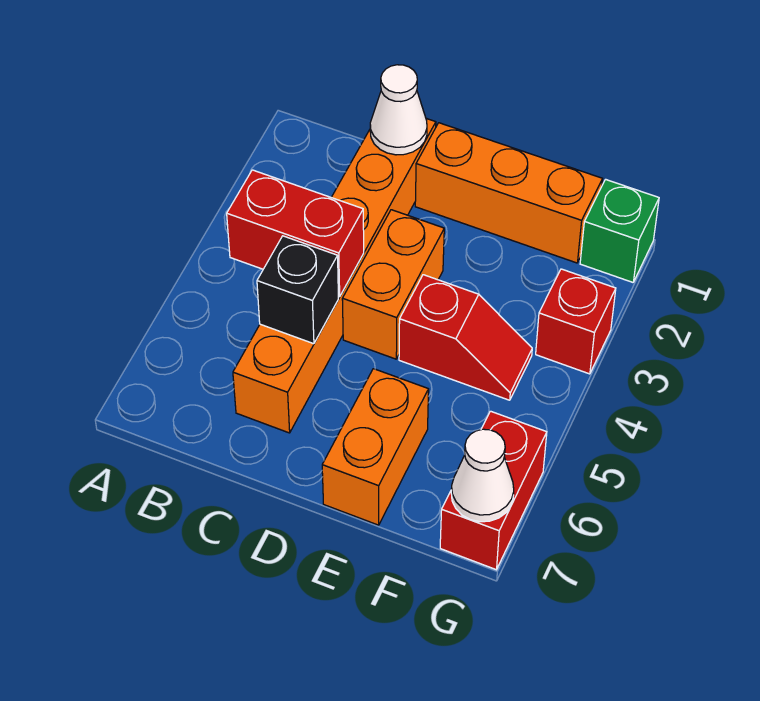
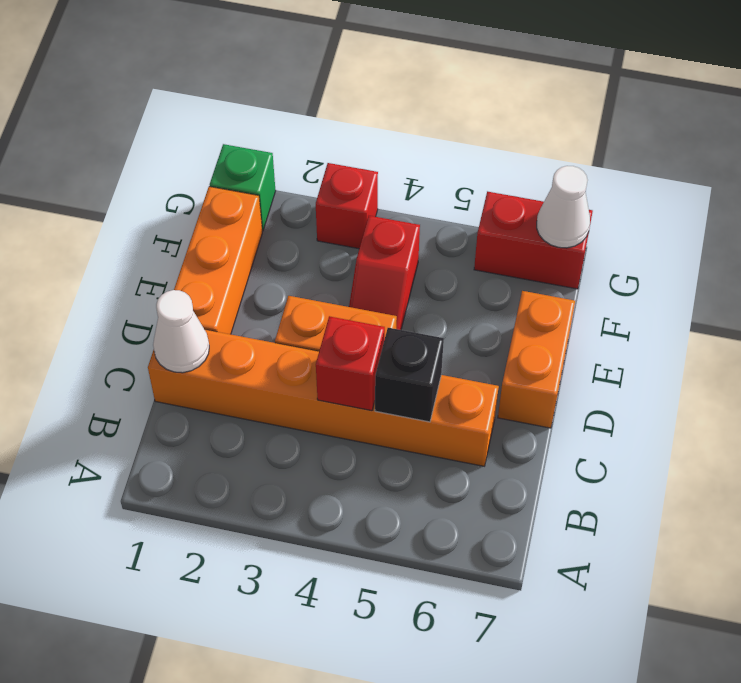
red 1x2 brick [227,170,364,297] -> red 1x1 brick [316,316,385,411]
red 1x2 slope [399,275,532,400] -> red 1x2 slope turned to [349,216,420,330]
orange 1x2 brick [322,369,429,525] -> orange 1x2 brick turned to [498,291,575,428]

